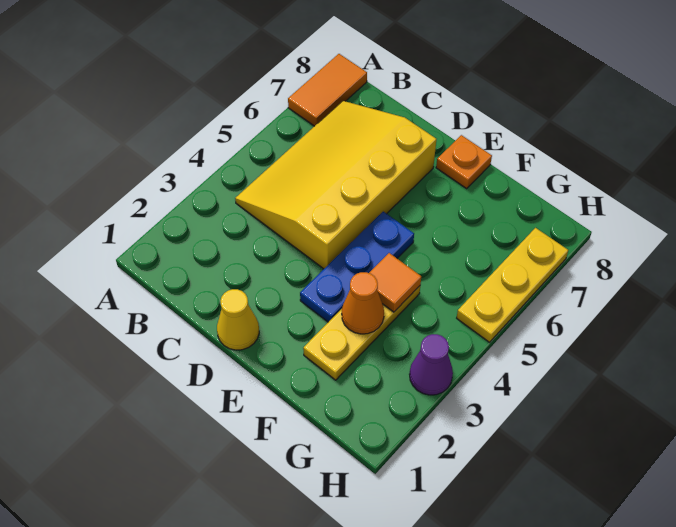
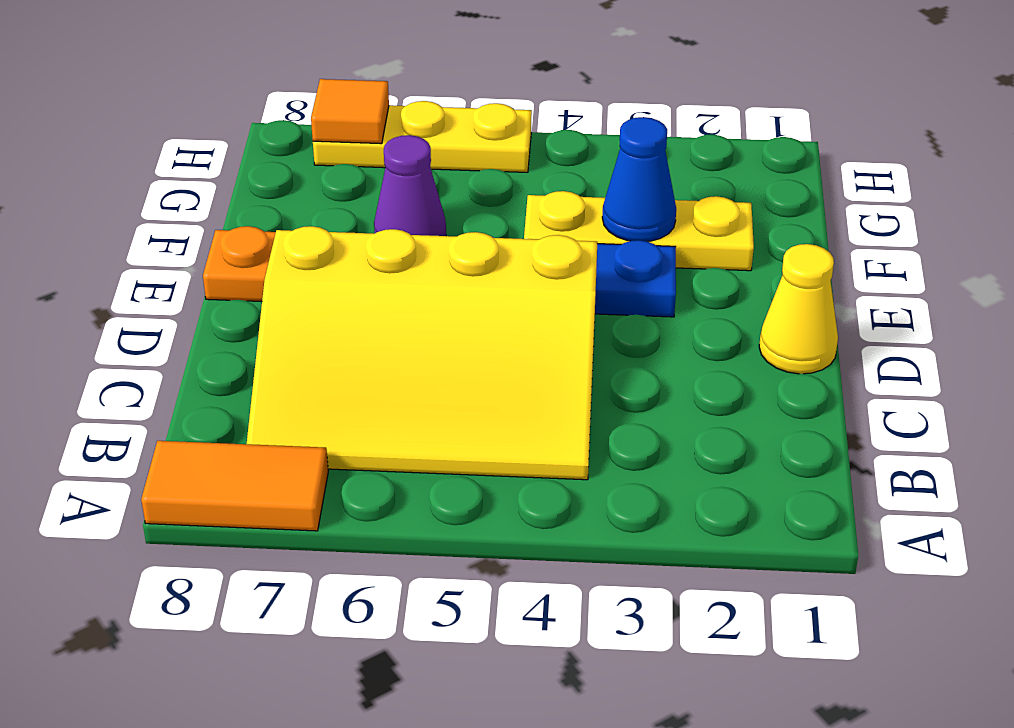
orange 1x1 cone [342,272,384,334] -> blue 1x1 cone [602,117,676,241]
orange 1x1 tile [369,253,421,312] -> orange 1x1 tile moved to [311,79,389,144]
purple 1x1 cone [410,334,453,395] -> purple 1x1 cone moved to [374,135,446,236]

